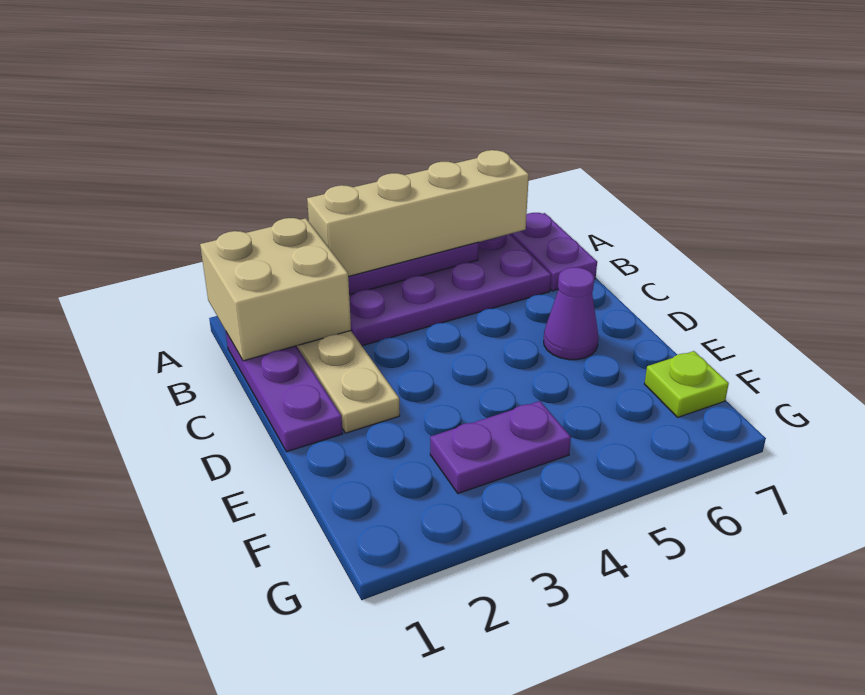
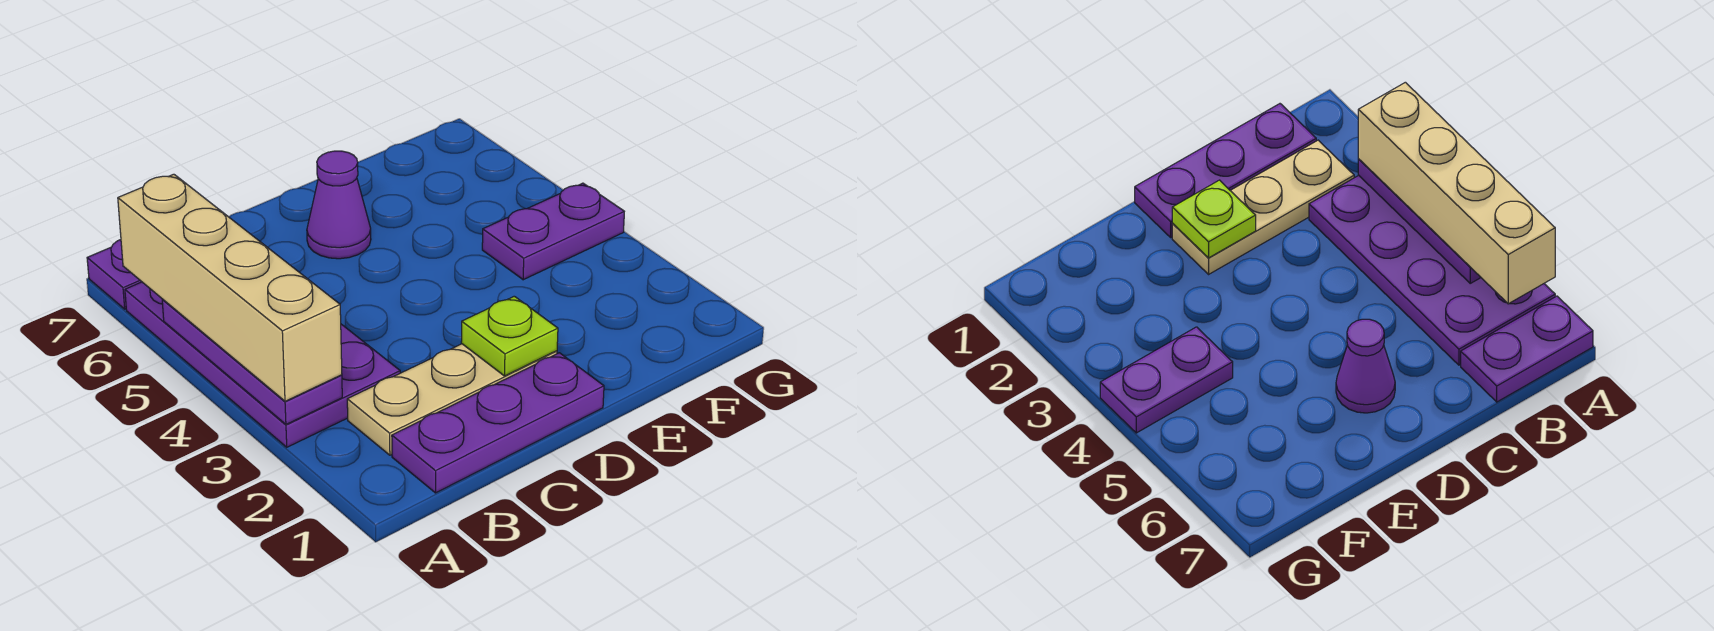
tan 2x2 brick [200,218,351,361] -> none
purple 1x2 plate [430,401,571,494] -> purple 1x2 plate turned to [482,183,624,280]
lime 1x1 plate [645,351,729,417] -> lime 1x1 plate moved to [461,296,558,376]

